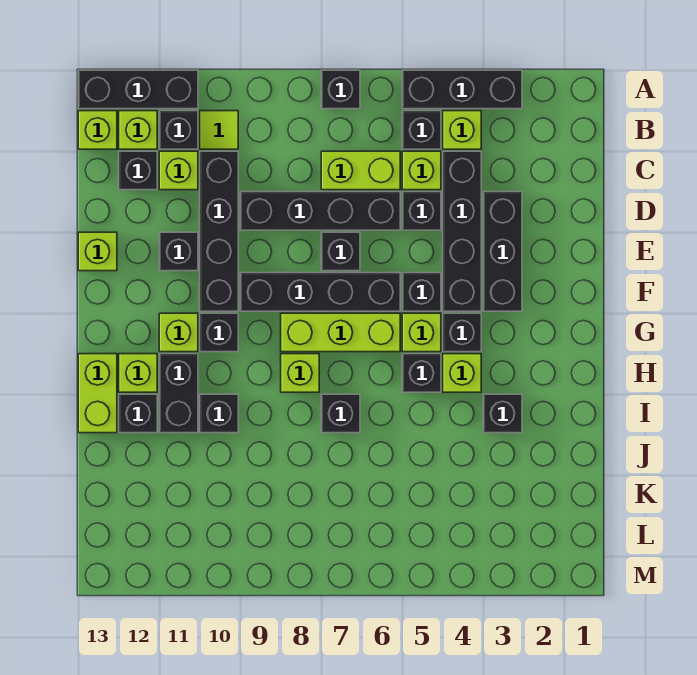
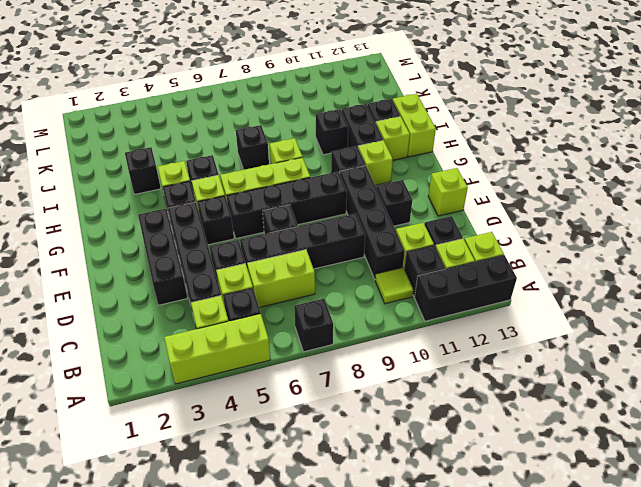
black 1x3 brick [402,70,522,109] -> lime 1x3 brick [164,314,270,384]

